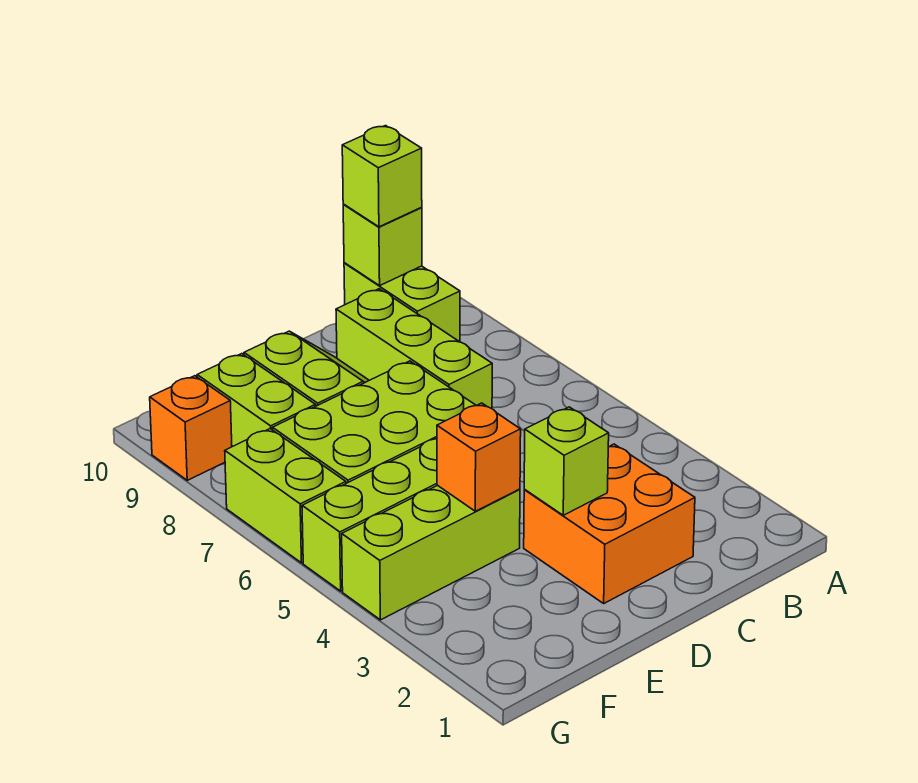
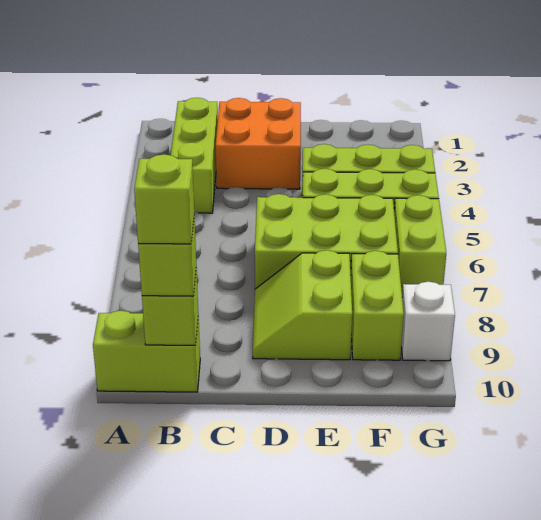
lime 1x2 brick [344,263,460,342] -> lime 1x2 brick turned to [93,311,200,392]
lime 1x3 brick [336,289,492,409] -> lime 1x3 brick moved to [171,98,218,213]
lime 1x1 brick [524,407,609,515] -> lime 1x1 brick moved to [134,154,194,244]
orange 1x1 brick [437,403,521,511] -> none
orange 1x1 brick [150,376,232,480] -> white 1x1 brick [401,282,455,361]

